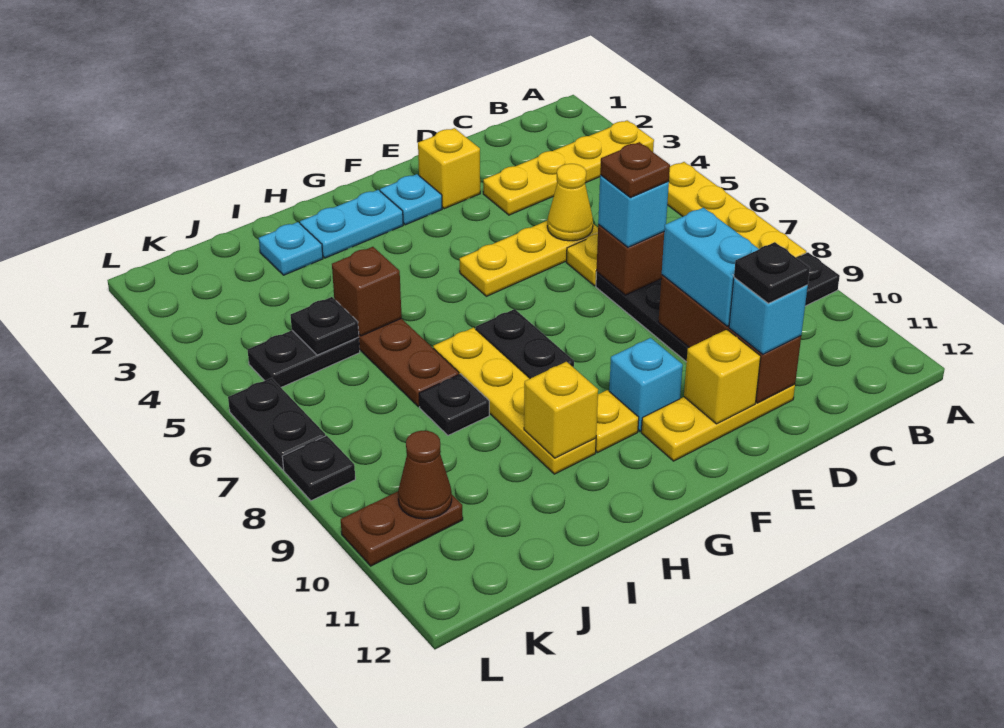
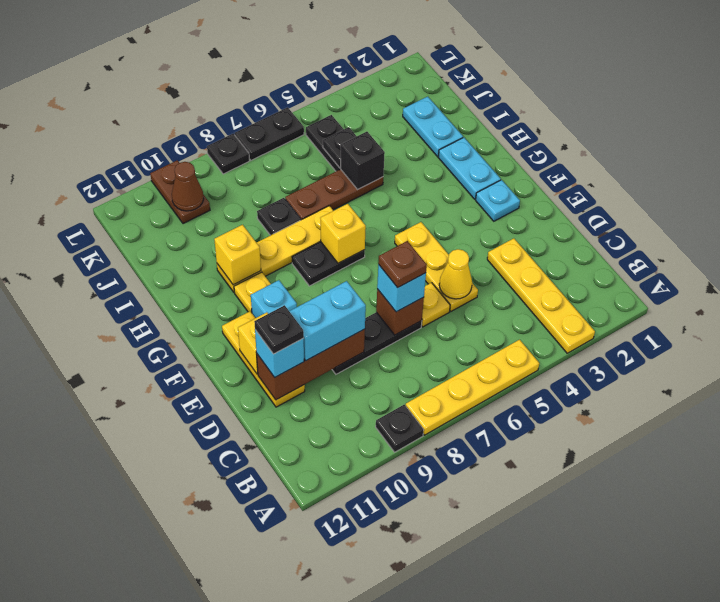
yellow 1x1 brick [418,128,480,209] -> yellow 1x1 brick moved to [321,204,366,263]
cyan 1x1 plate [259,222,323,275] -> cyan 1x2 plate [403,97,463,157]
brown 1x1 brick [332,247,402,336] -> black 1x1 brick [341,132,385,189]

